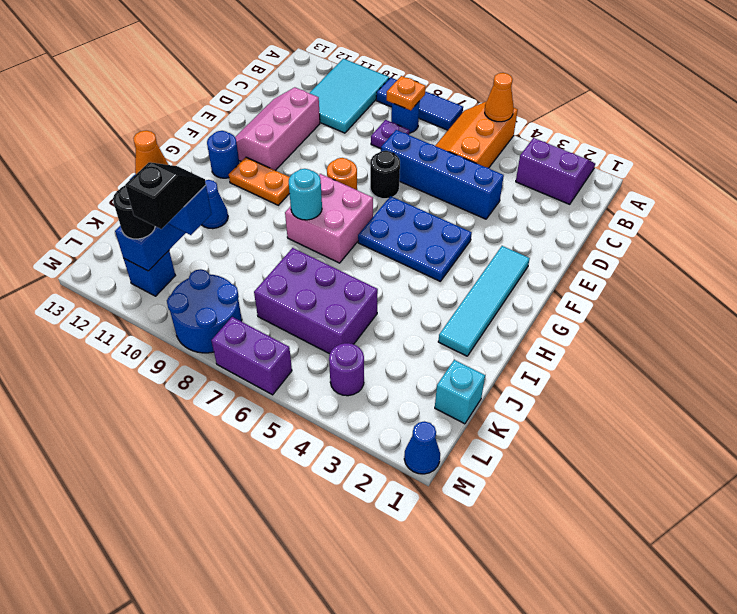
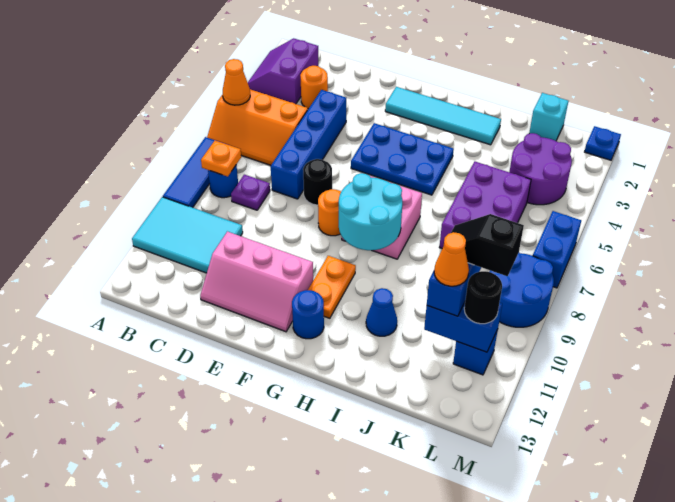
none -> orange 1x1 round brick [300,66,328,109]
blue 2x3 plate [358,196,472,281] -> blue 2x3 plate turned to [351,123,454,195]
cyan 1x1 round brick [289,169,322,220] -> cyan 2x2 round brick [339,173,402,250]
purple 1x1 round brick [329,343,364,396] -> purple 2x2 round brick [510,133,572,205]
blue 1x1 cone [404,421,440,474] -> blue 1x1 plate [585,126,621,160]
purple 1x2 brick [211,317,292,395] -> blue 1x2 brick [533,211,581,288]

